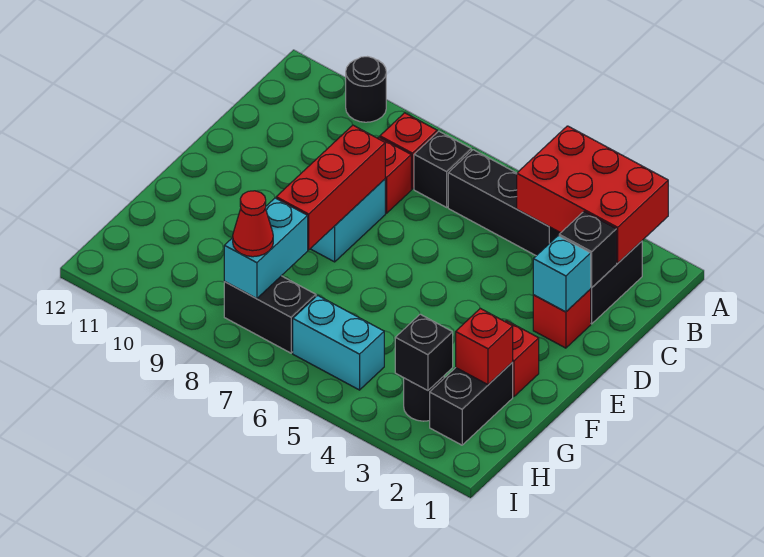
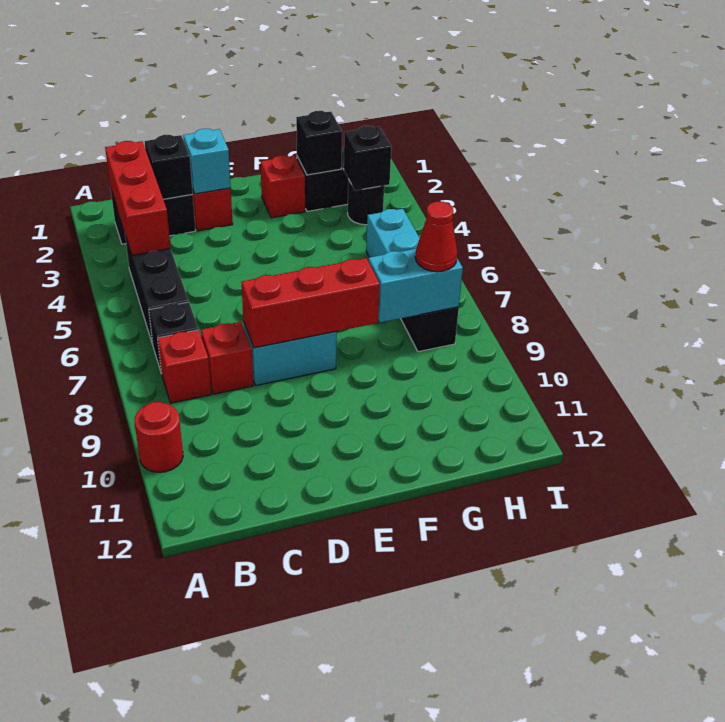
red 2x3 brick [517,126,668,263] -> red 1x3 brick [105,141,171,255]
black 1x1 round brick [346,57,386,122] -> red 1x1 round brick [134,402,183,472]
red 1x1 brick [456,308,513,385] -> black 1x1 brick [296,111,342,175]

